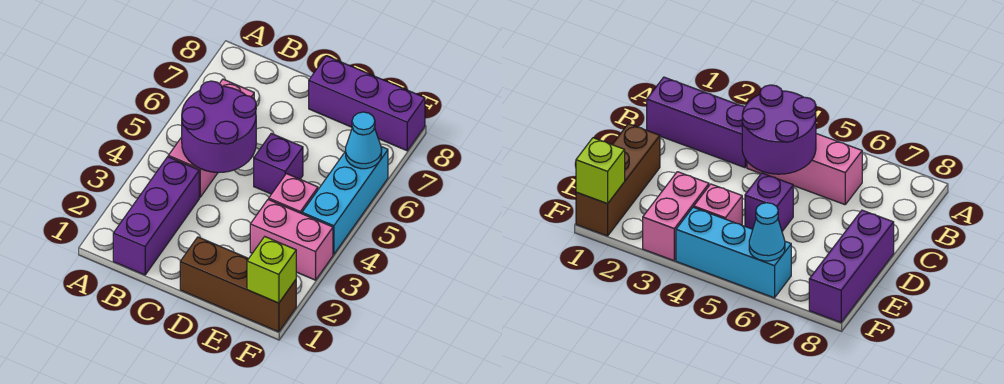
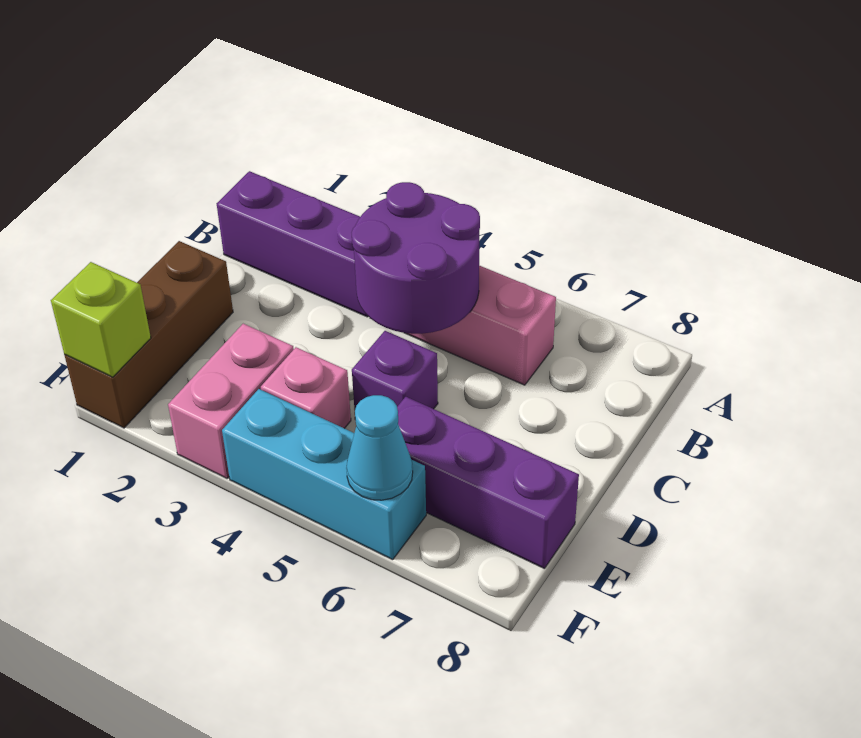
purple 1x3 brick [309,56,425,151] -> purple 1x3 brick turned to [397,397,579,569]

